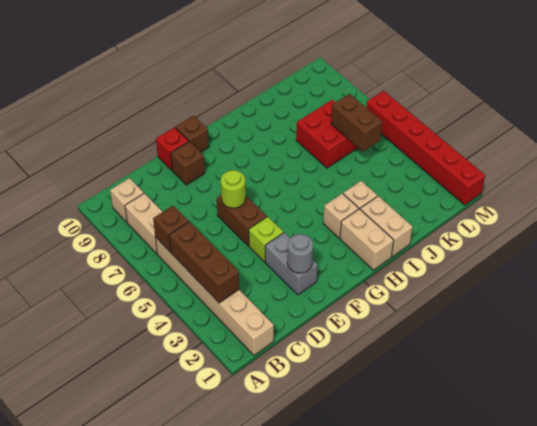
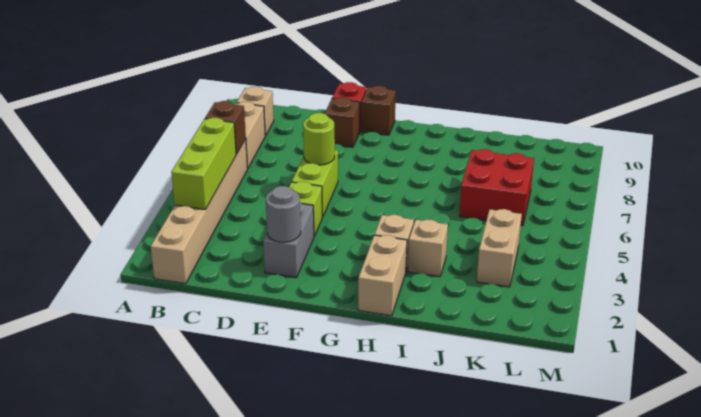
brown 1x3 brick [169,222,239,303] -> lime 1x3 brick [171,118,236,210]
brown 1x2 brick [217,195,267,246] -> lime 1x2 brick [292,150,338,217]
tan 1x2 brick [360,196,412,257] -> tan 1x2 brick moved to [477,209,522,287]
brown 1x2 brick [331,94,382,152] -> none
red 1x6 brick [366,91,485,205] -> none

